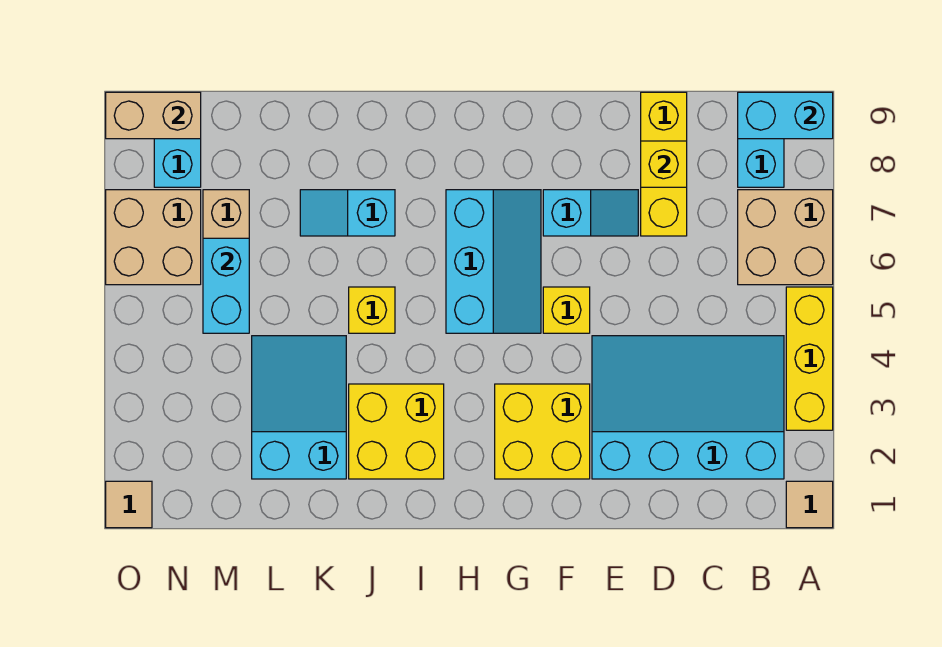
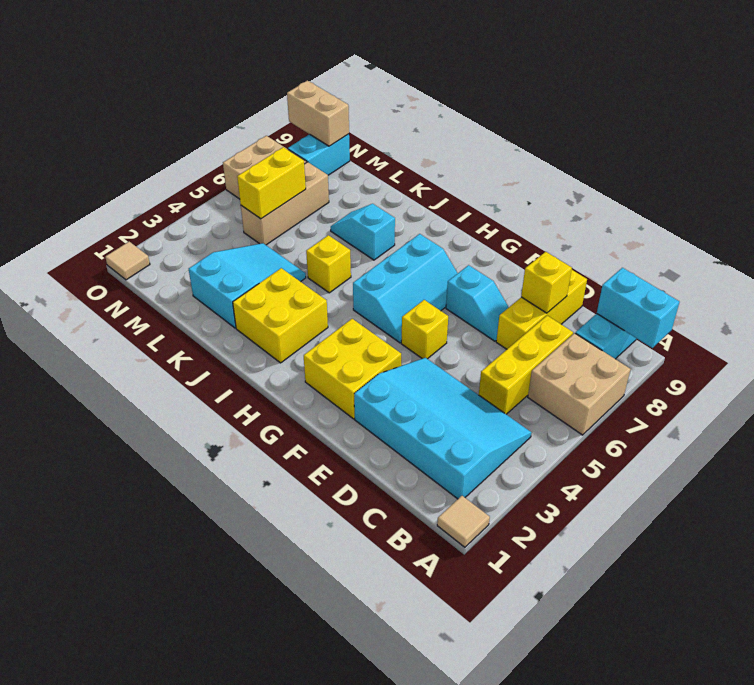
yellow 1x3 brick [786,287,833,430] -> yellow 1x3 brick moved to [479,316,573,414]
cyan 1x2 brick [203,238,249,333] -> yellow 1x2 brick [237,147,306,219]

